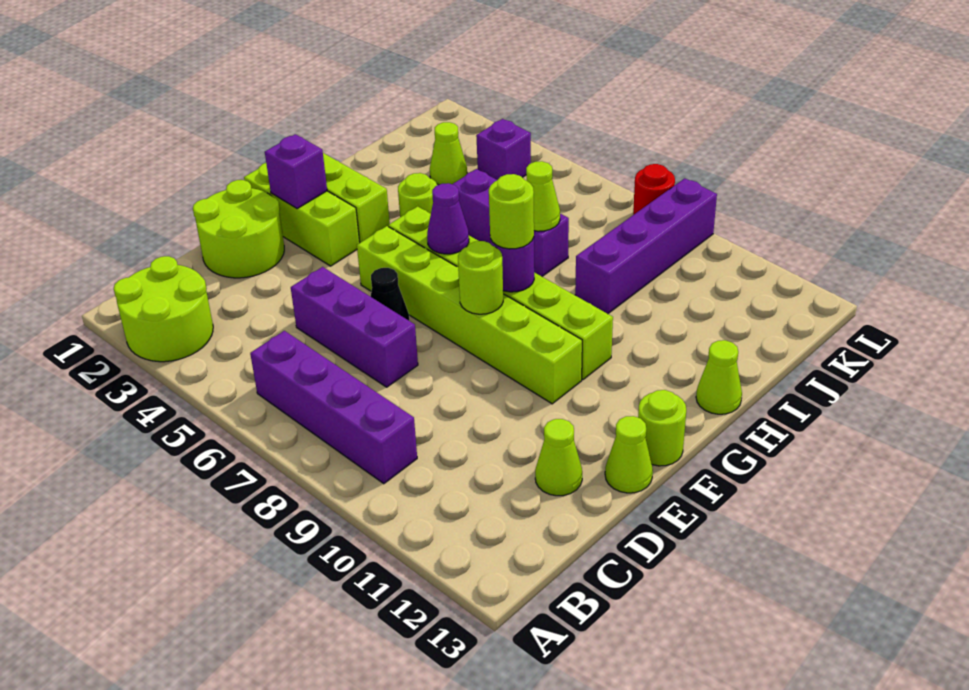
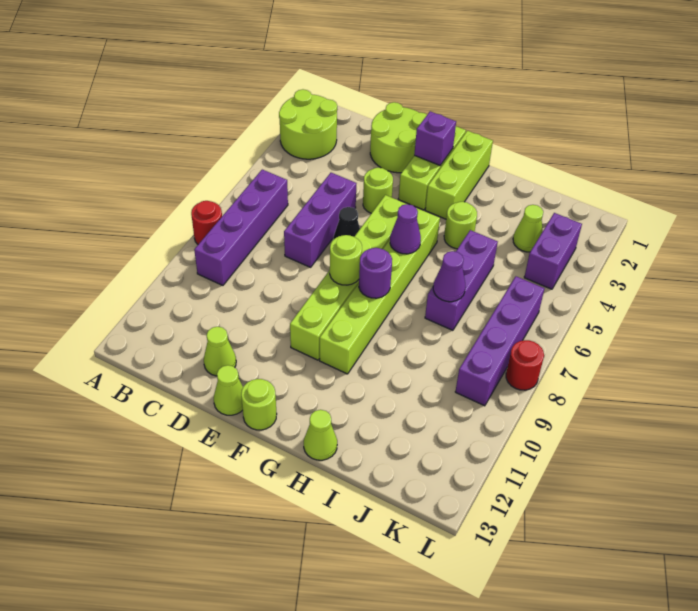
none -> red 1x1 round brick [191,201,222,244]
lime 1x1 round brick [489,174,534,249] -> lime 1x1 round brick moved to [363,168,393,213]
lime 1x1 cone [526,161,560,231] -> purple 1x1 cone [433,251,466,302]
purple 1x4 brick [575,178,717,314] -> purple 1x4 brick turned to [455,276,544,406]
purple 1x1 brick [476,119,531,180] -> purple 1x2 brick [524,213,582,289]

